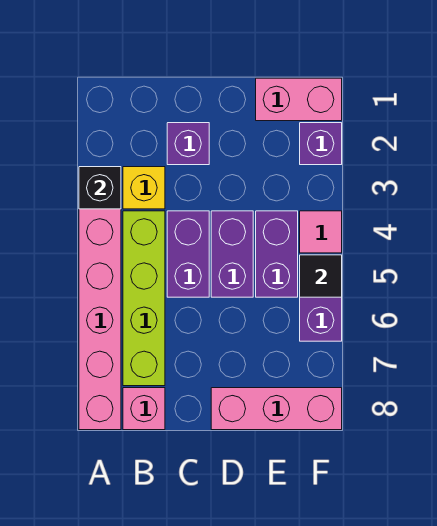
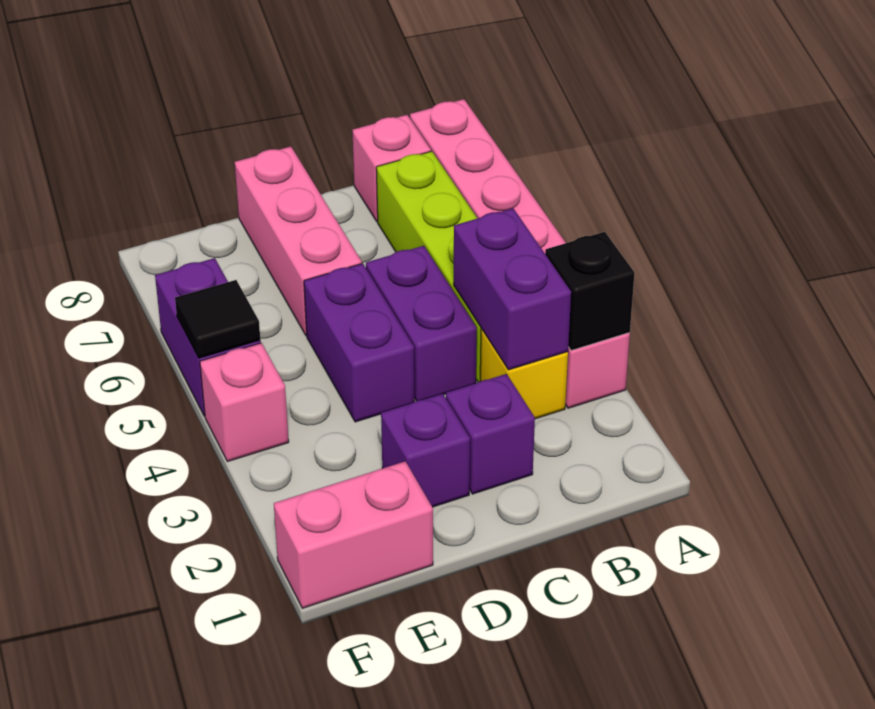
pink 1x3 brick [211,388,342,430] -> pink 1x3 brick turned to [235,146,362,335]
purple 1x2 brick [256,211,298,297] -> purple 1x2 brick moved to [454,208,571,370]
purple 1x1 brick [300,123,342,165] -> purple 1x1 brick moved to [381,394,470,507]
pink 1x1 tile [300,211,342,253] -> pink 1x1 brick [200,343,289,462]

